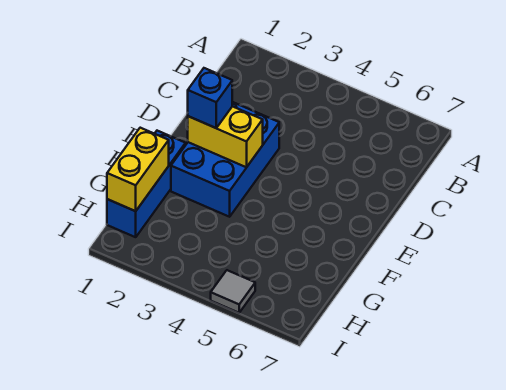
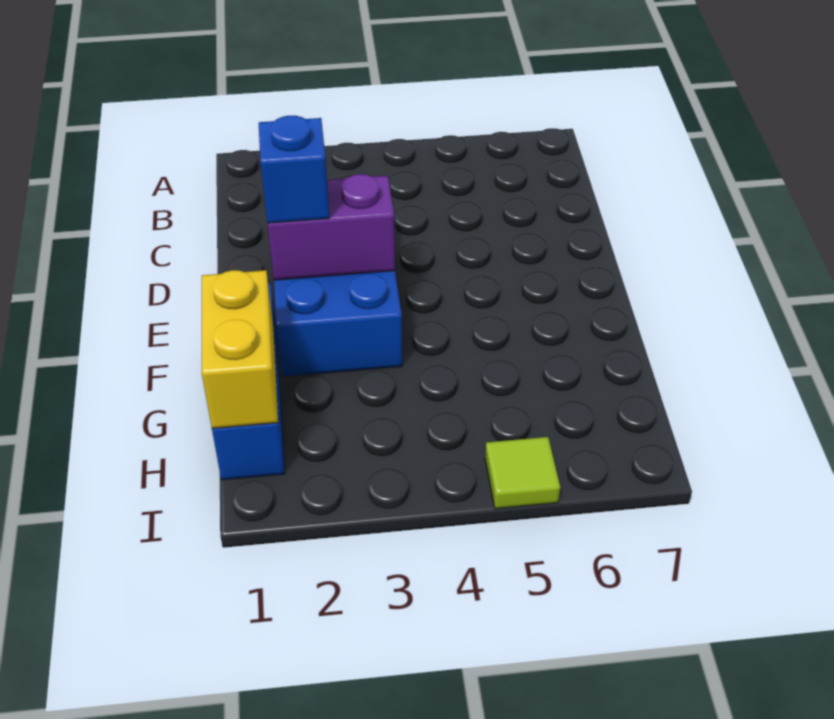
yellow 1x2 brick [188,106,263,167] -> purple 1x2 brick [267,174,395,280]
grey 1x1 tile [211,270,255,313] -> lime 1x1 tile [485,437,560,509]

